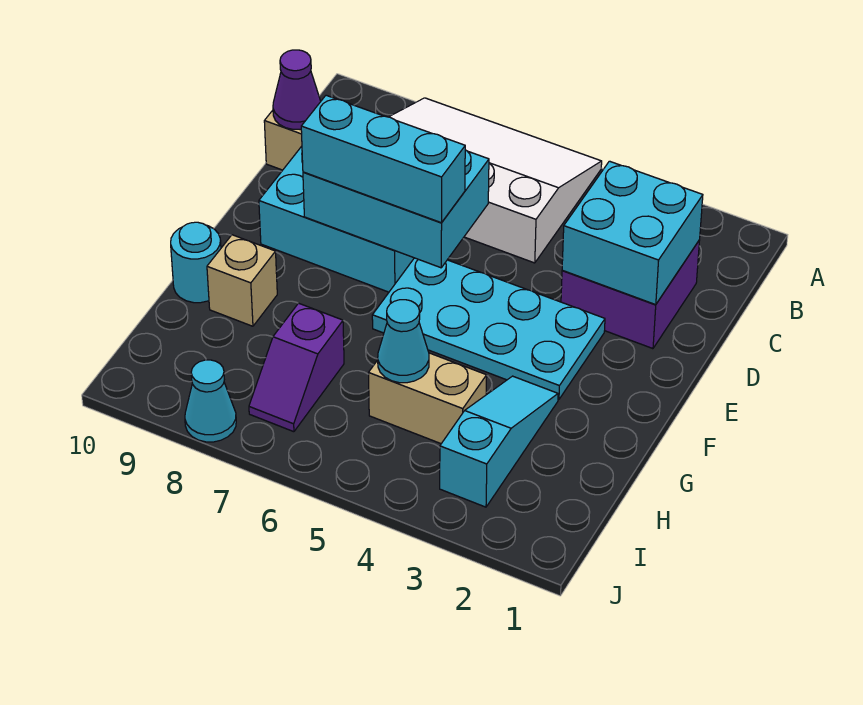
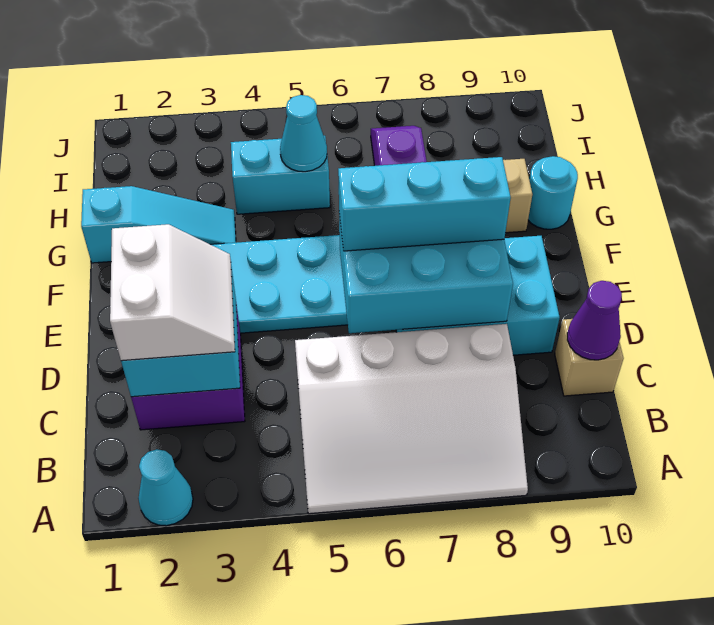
none -> white 2x2 slope [110,224,235,361]
cyan 1x3 slope [440,376,558,507] -> cyan 1x3 slope turned to [81,186,236,263]
tan 1x2 brick [369,353,487,444] -> cyan 1x2 brick [231,136,330,214]
cyan 1x1 cone [185,360,236,442] -> cyan 1x1 cone moved to [138,449,193,526]

